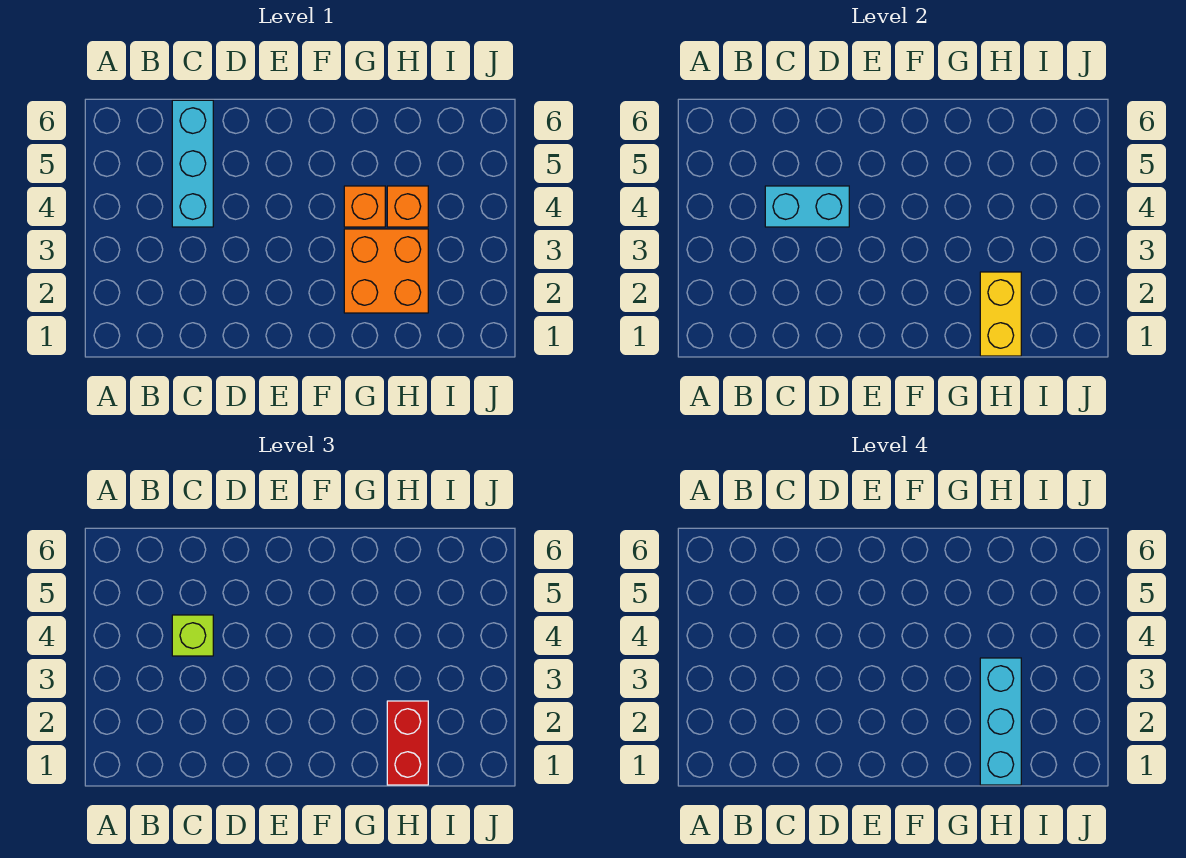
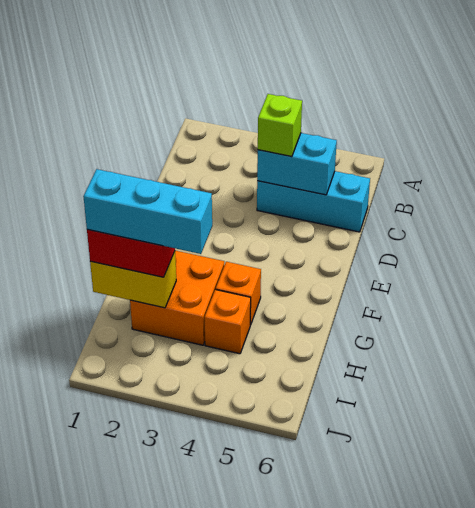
cyan 1x2 brick [765,186,849,227] -> cyan 1x2 brick turned to [257,133,337,195]

